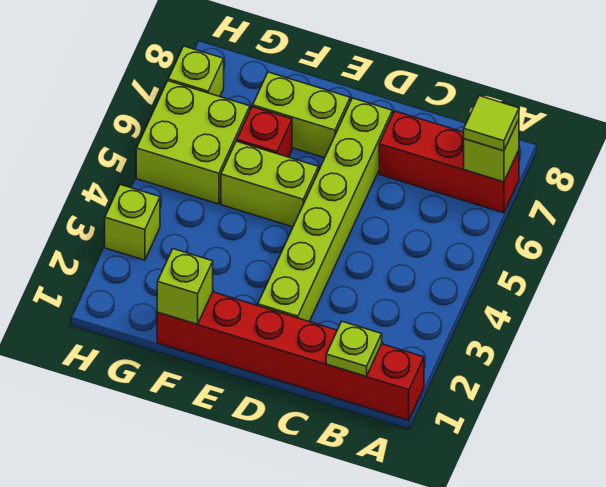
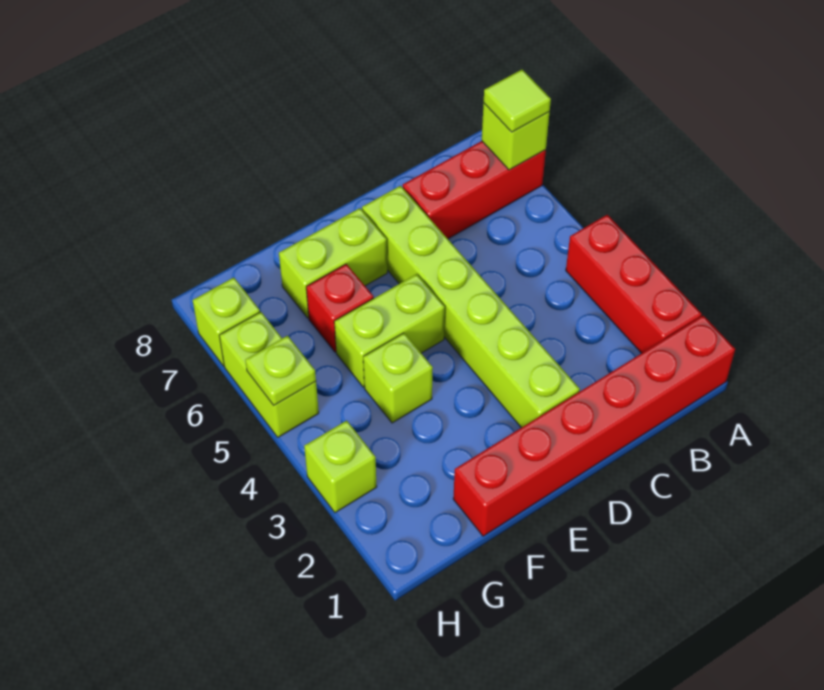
none -> red 1x3 brick [566,215,702,353]
lime 1x1 plate [326,321,382,376] -> lime 1x1 plate moved to [245,336,316,405]
lime 1x1 brick [157,249,213,324] -> lime 1x1 brick moved to [363,333,433,423]
lime 2x2 brick [136,81,250,204] -> lime 1x2 brick [219,312,319,437]

